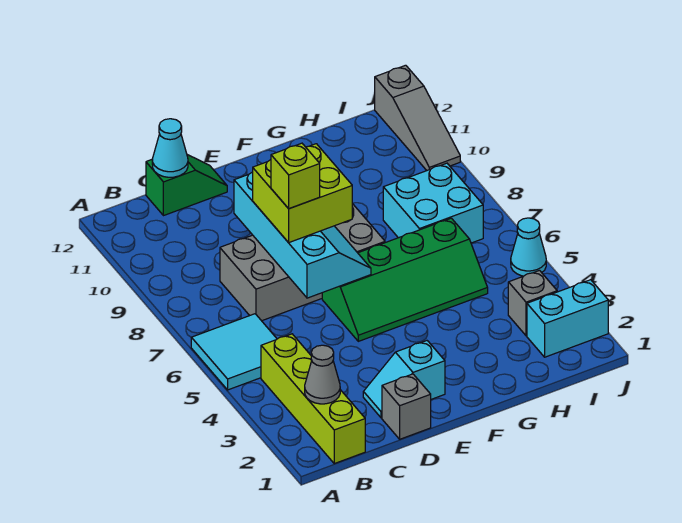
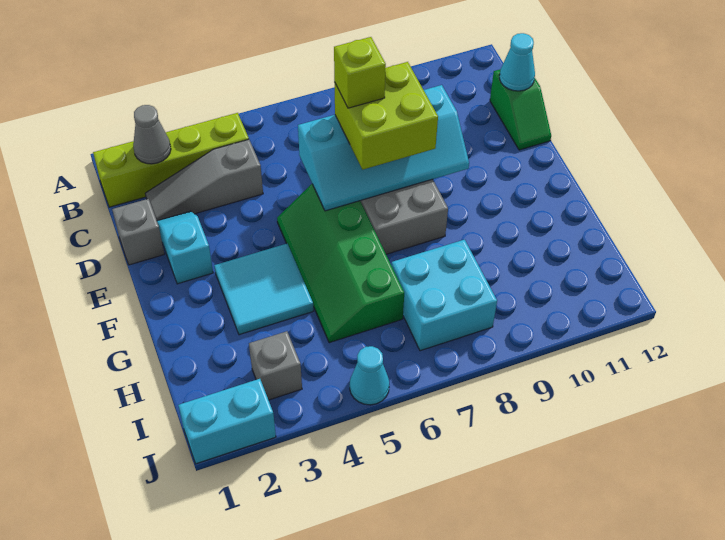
cyan 2x2 tile [191,314,277,390] -> cyan 2x2 tile moved to [214,244,313,335]
cyan 1x2 brick [527,280,608,357] -> cyan 1x2 brick turned to [178,379,276,464]
grey 1x3 slope [375,65,460,170] -> grey 1x3 slope moved to [145,139,263,221]

